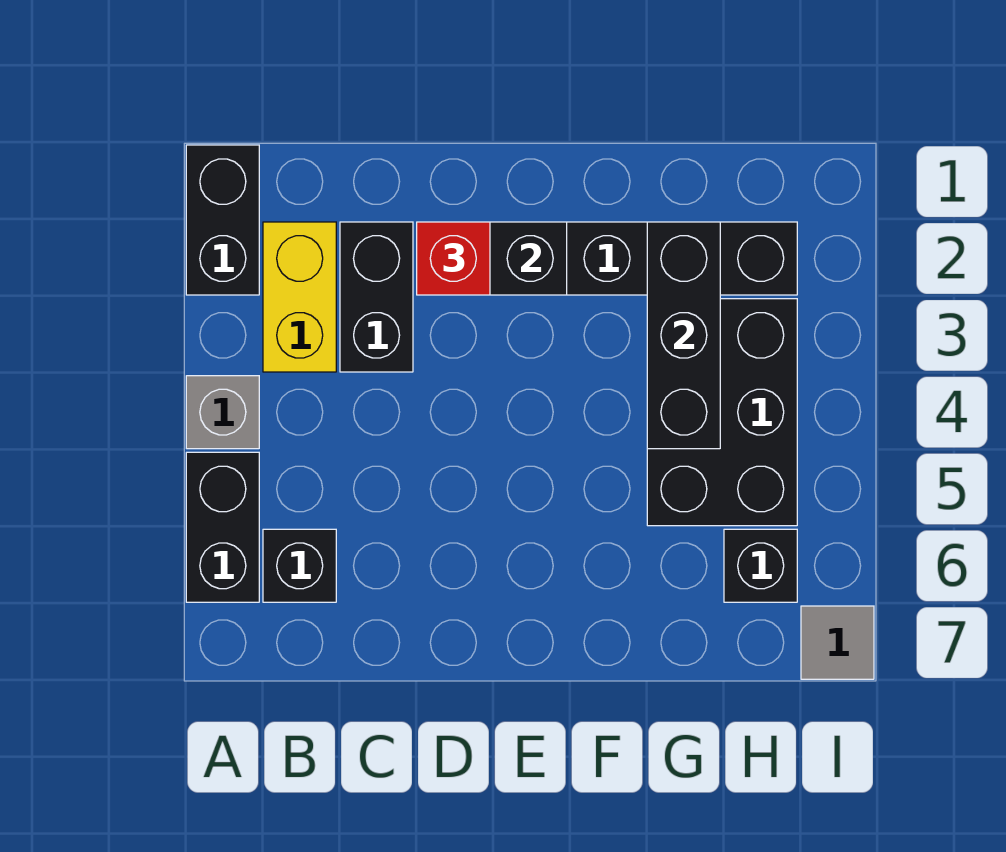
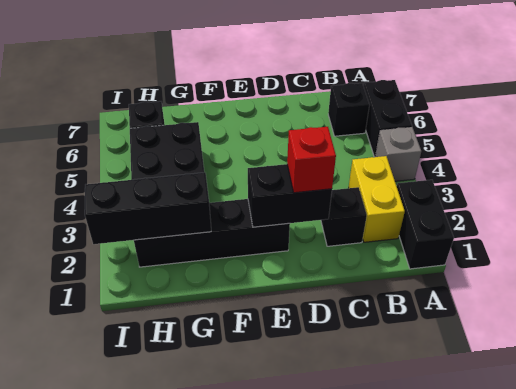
black 1x2 brick [340,222,413,372] -> black 1x1 brick [321,187,367,246]
black 1x3 brick [647,222,720,449] -> black 1x3 brick turned to [85,172,211,244]
grey 1x1 tile [801,606,874,679] -> none

